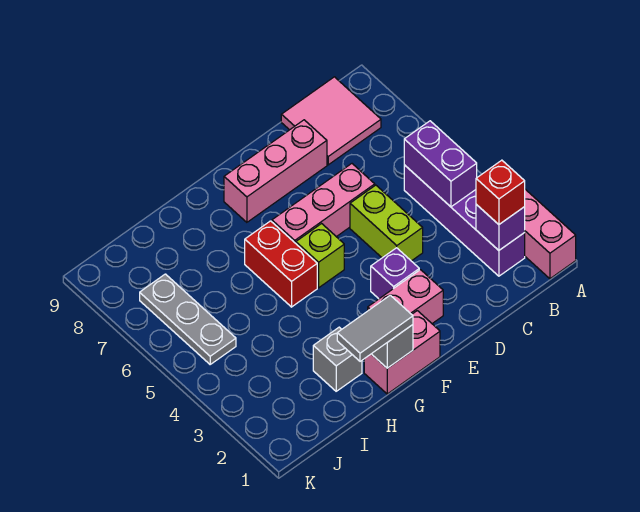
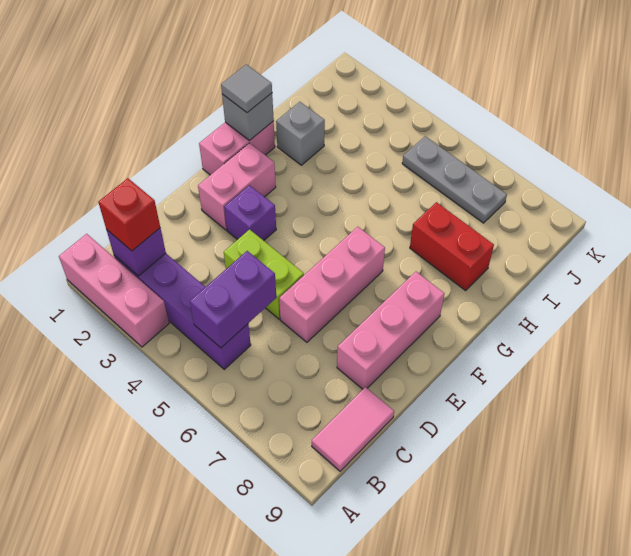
purple 1x2 brick [404,121,477,207] -> purple 1x2 brick turned to [190,251,276,348]
pink 2x2 tile [281,77,381,165] -> pink 1x2 tile [312,387,394,471]
lime 1x1 brick [296,224,344,288] -> none
grey 1x2 tile [337,295,413,361] -> grey 1x1 tile [221,64,272,113]
red 1x2 brick [245,221,317,307] -> red 1x2 brick moved to [410,202,494,291]

